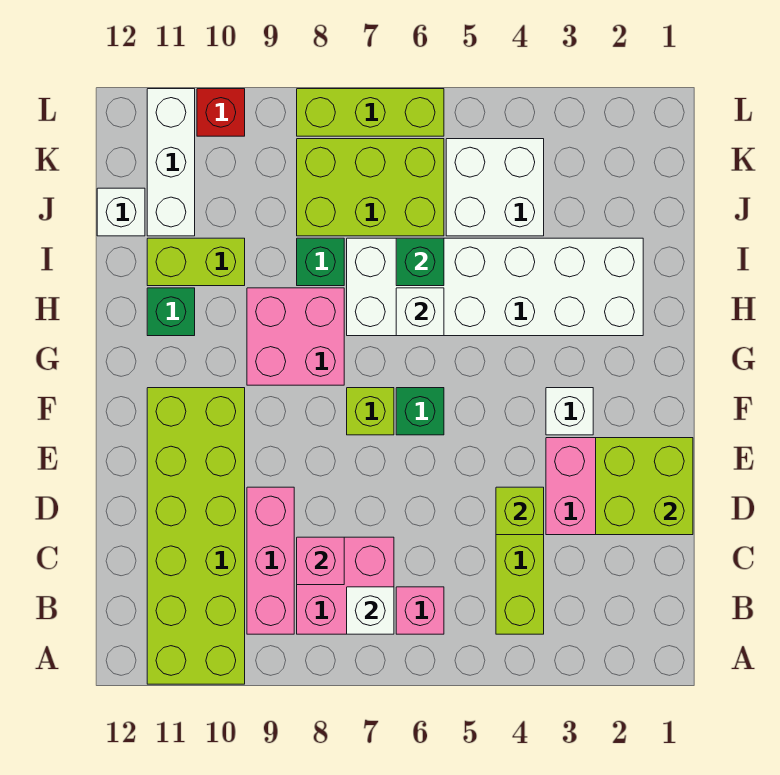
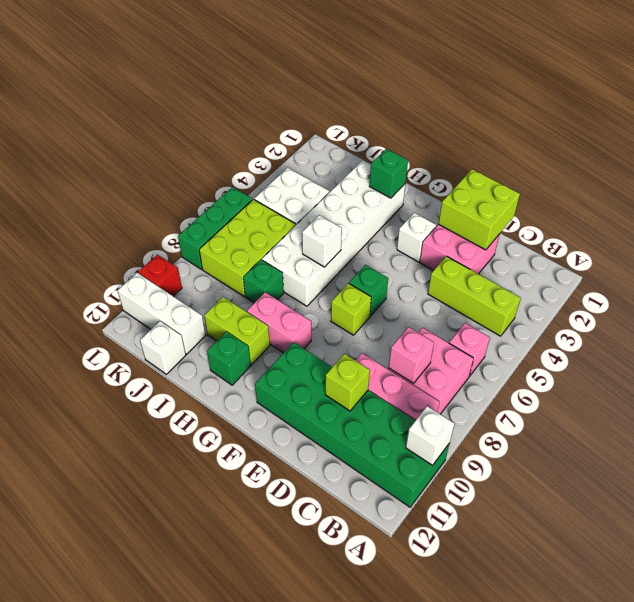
lime 2x6 brick [147,388,245,684] -> green 2x6 brick [255,342,450,507]
white 1x1 brick [347,587,394,634] -> white 1x1 brick moved to [406,406,455,466]
lime 1x1 brick [496,487,544,535] -> lime 1x1 brick moved to [325,354,370,411]
pink 2x2 brick [247,288,344,385] -> pink 1x2 brick [247,292,311,353]
green 1x1 brick [396,238,444,286] -> green 1x1 brick moved to [369,149,408,198]
lime 1x2 brick [147,238,245,286] -> lime 1x2 brick turned to [204,297,270,364]
lime 1x3 brick [297,89,444,136] -> green 1x3 brick [178,187,252,269]

